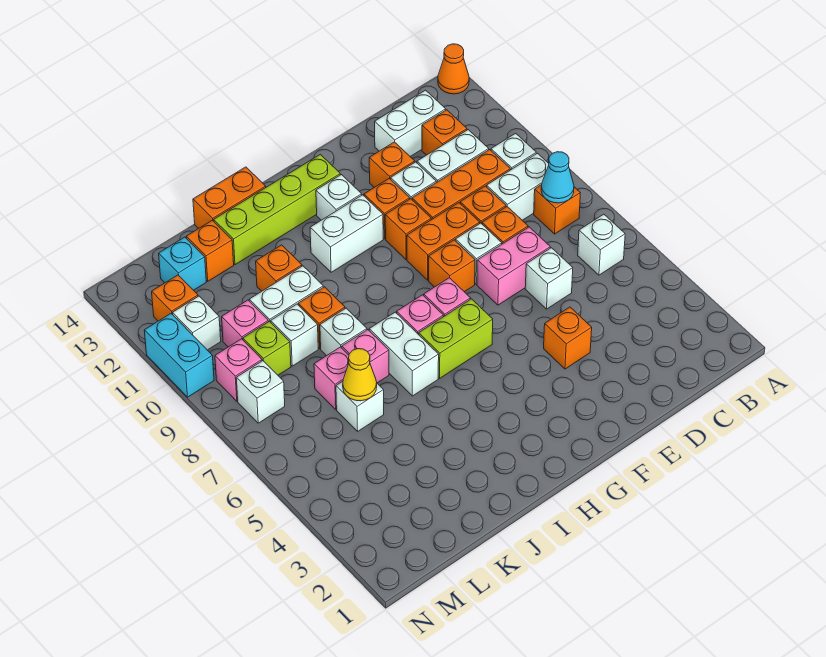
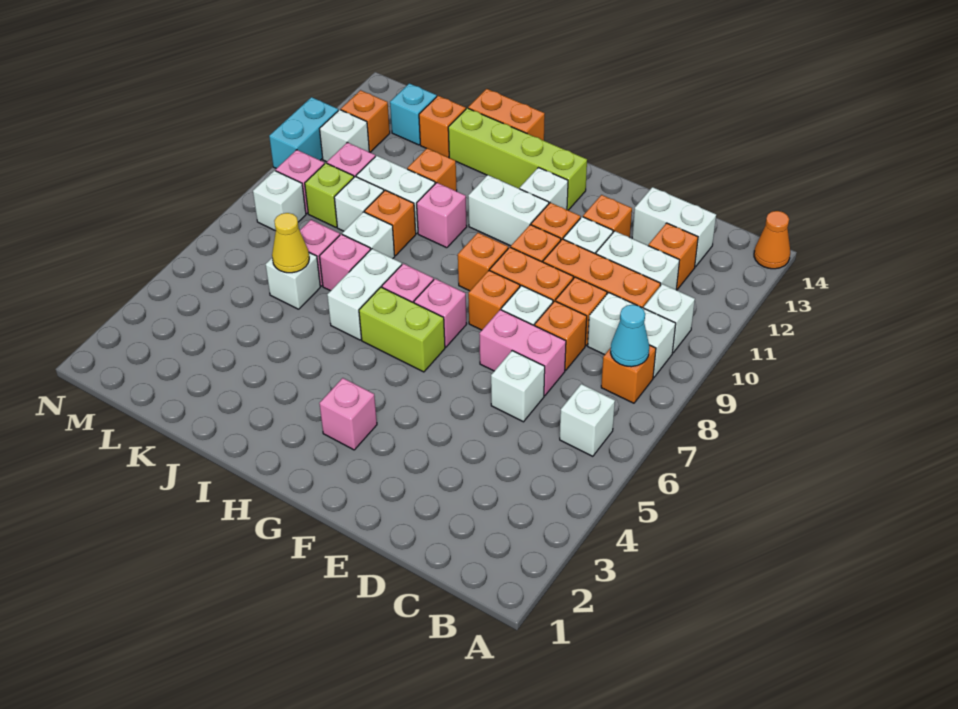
orange 1x1 brick [544,307,592,369] -> orange 1x1 brick moved to [458,233,508,291]
none -> pink 1x1 brick [319,378,377,450]
none -> pink 1x1 brick [417,183,467,248]

